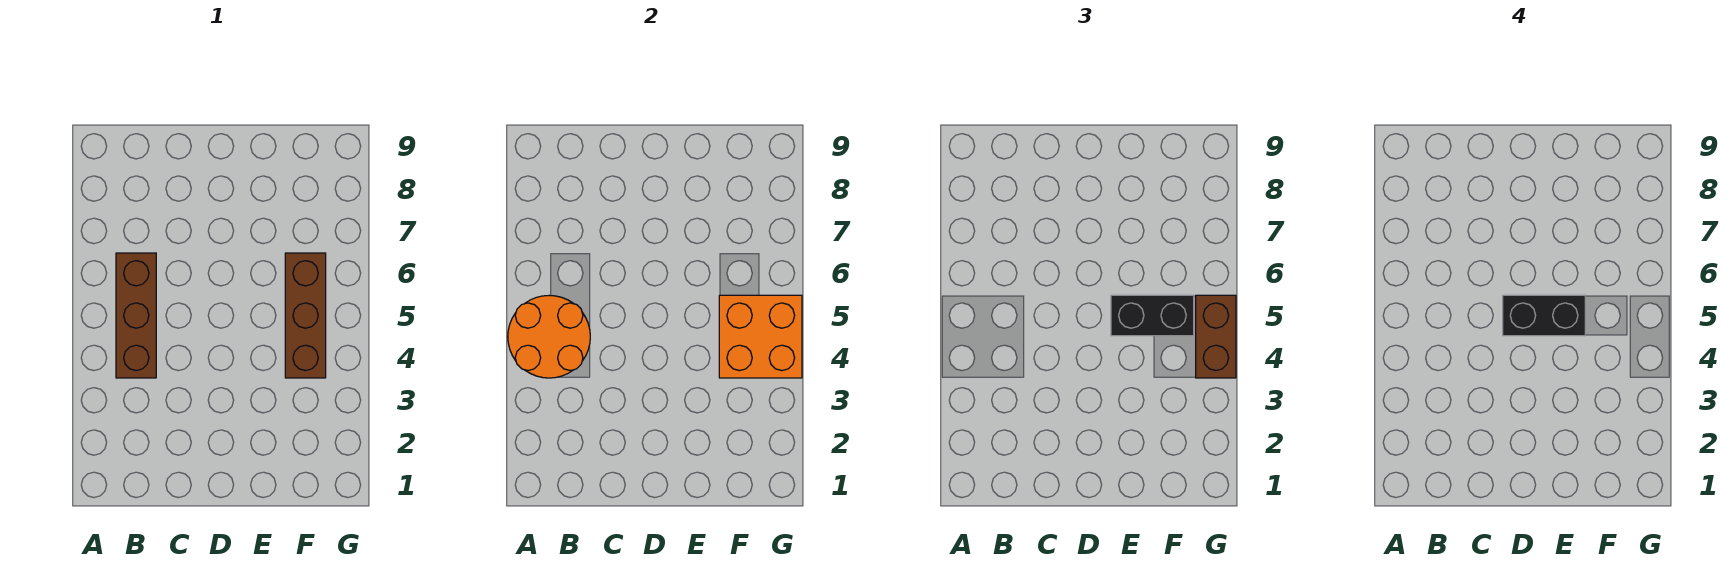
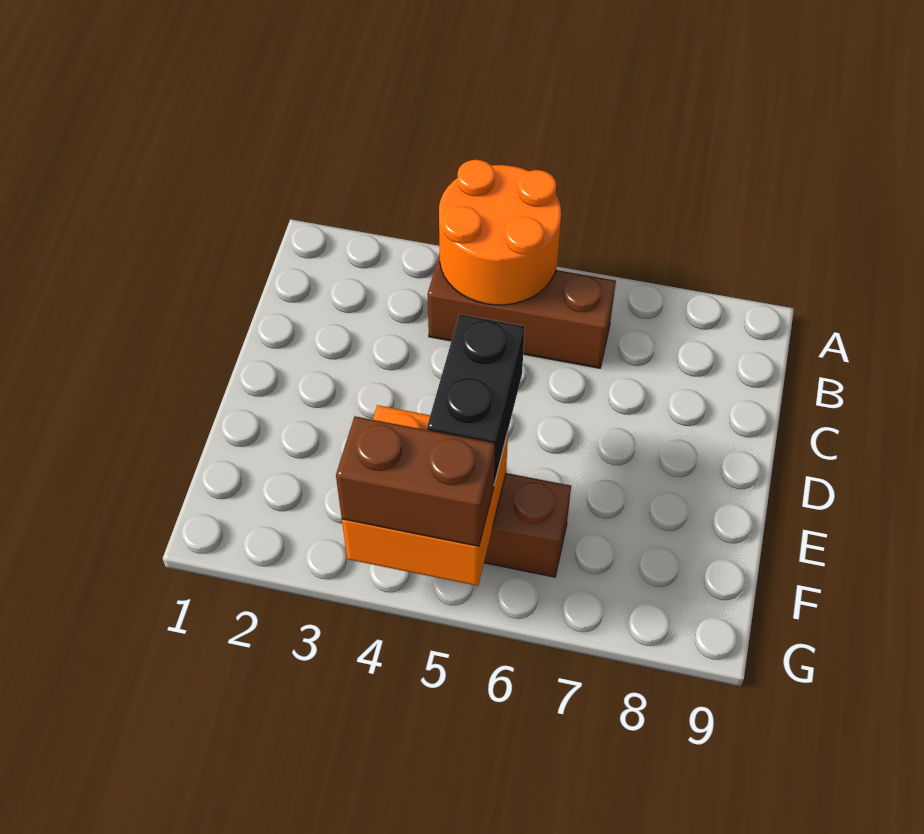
black 1x2 brick [1503,295,1585,336] -> none

